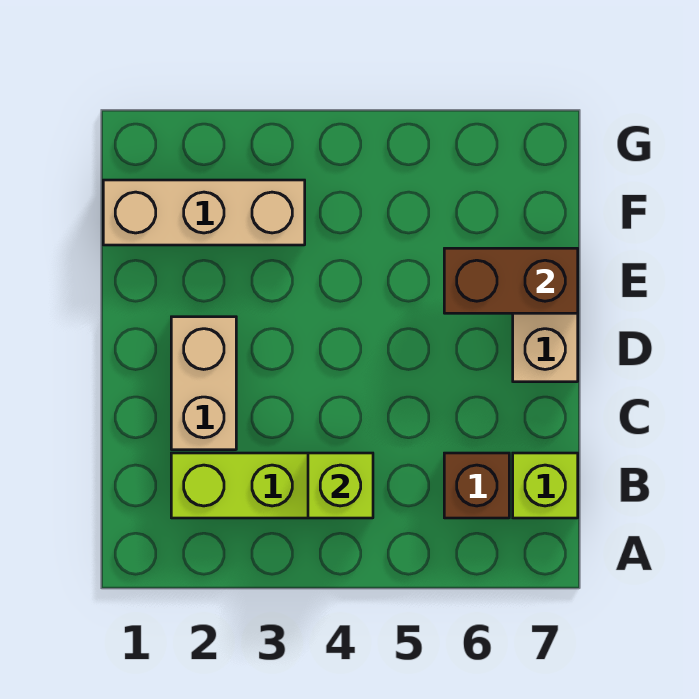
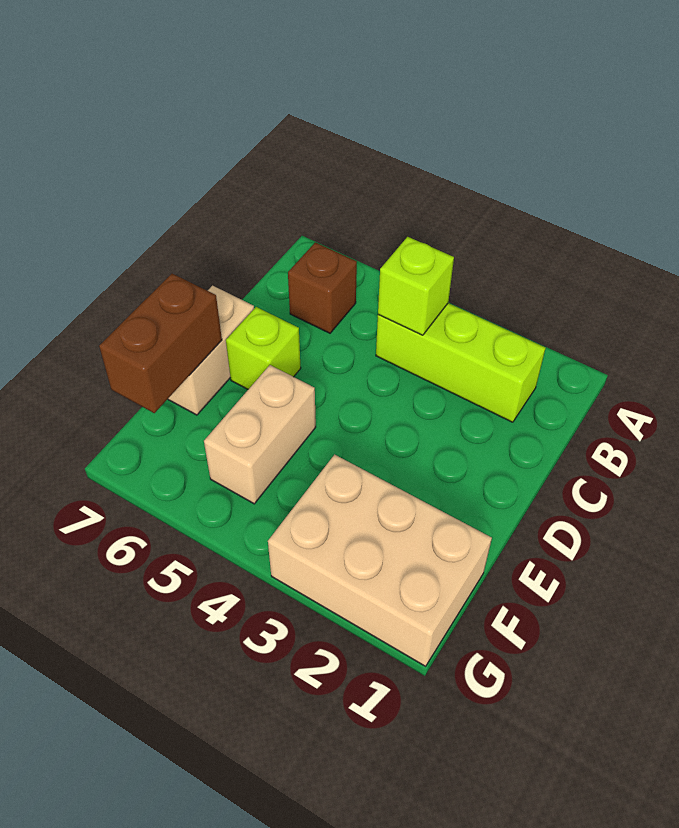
lime 1x1 brick [513,453,578,518] -> lime 1x1 brick moved to [226,307,301,389]
tan 1x2 brick [171,317,236,450] -> tan 1x2 brick moved to [204,365,316,504]
brown 1x2 brick [444,248,578,313] -> brown 1x2 brick turned to [99,274,222,413]
tan 1x3 brick [103,180,305,245] -> tan 2x3 brick [268,455,492,666]

